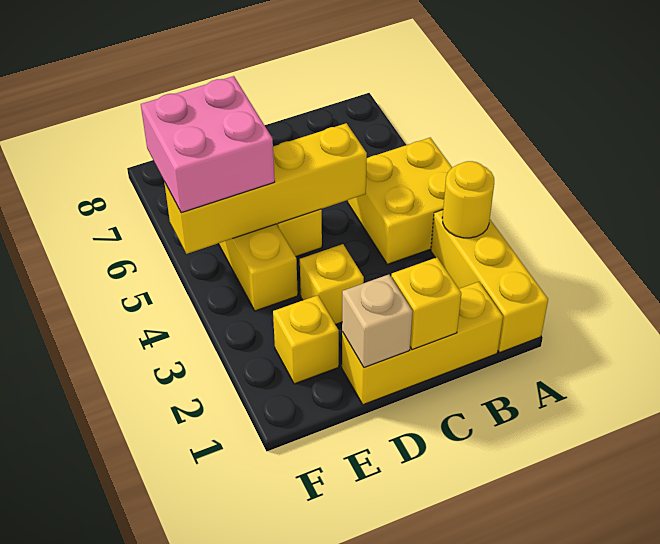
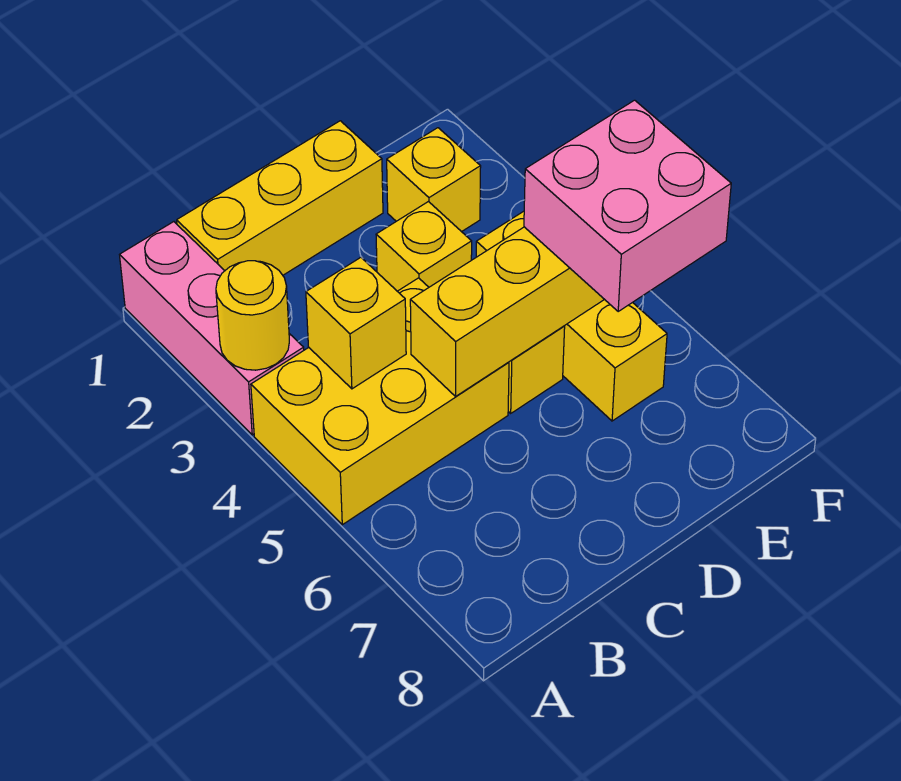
yellow 1x3 brick [431,210,548,352] -> pink 1x3 brick [120,222,304,435]
yellow 2x2 brick [348,138,452,264] -> yellow 2x3 brick [251,278,509,525]
yellow 1x1 brick [391,258,461,350] -> yellow 1x1 brick moved to [306,258,406,389]
tan 1x1 brick [342,275,413,367] -> none

